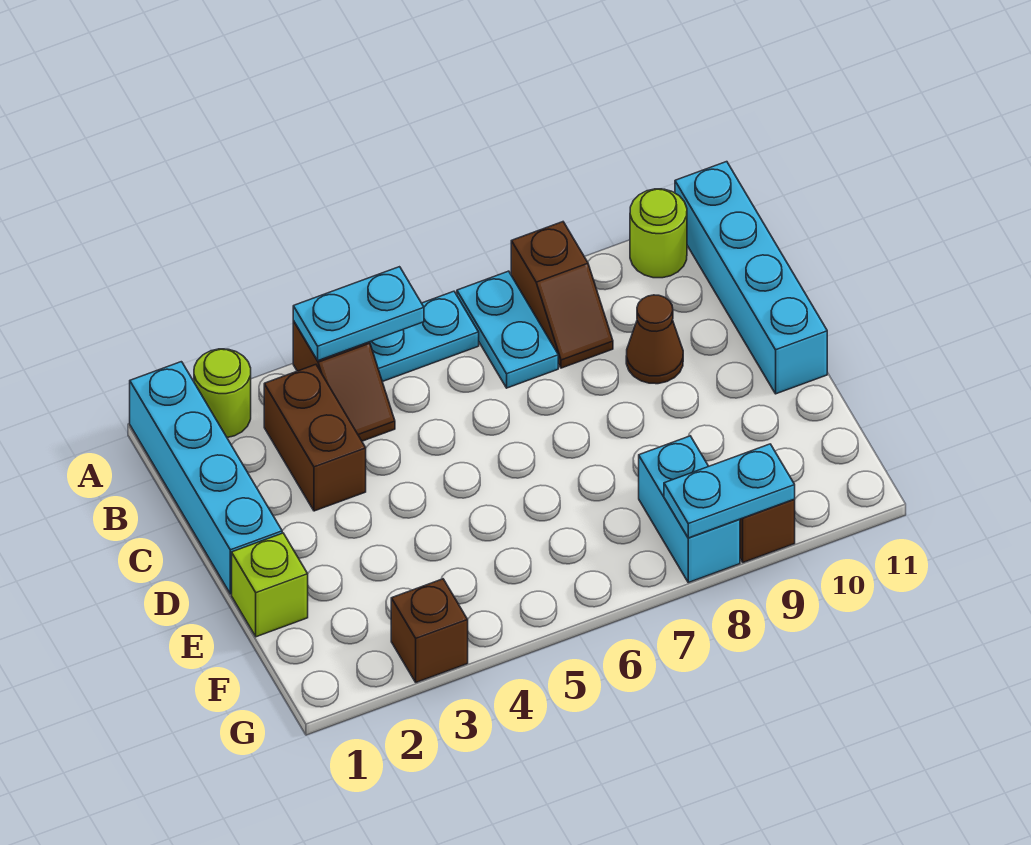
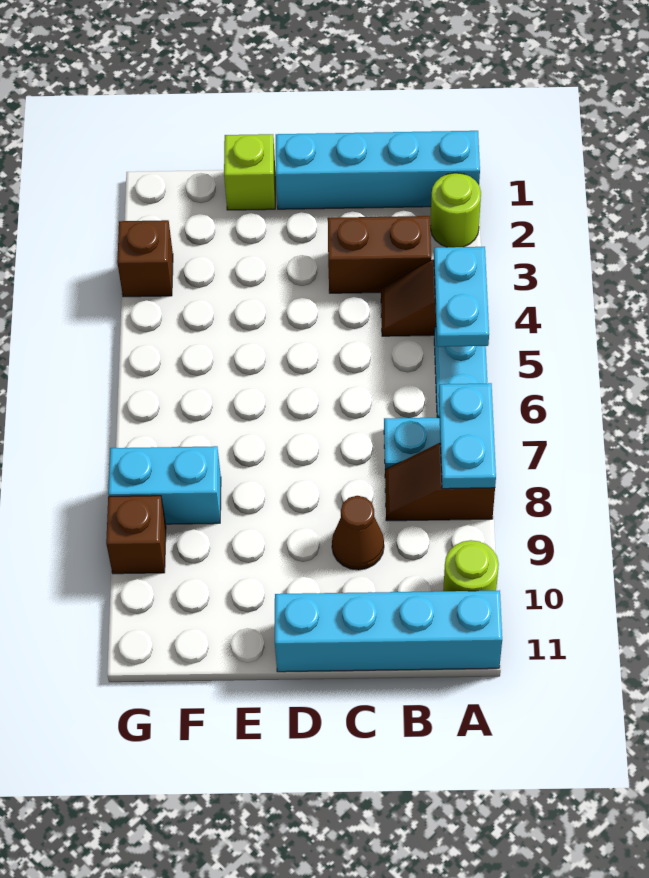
cyan 1x2 plate [664,444,795,538] -> cyan 1x2 plate moved to [439,383,496,489]

